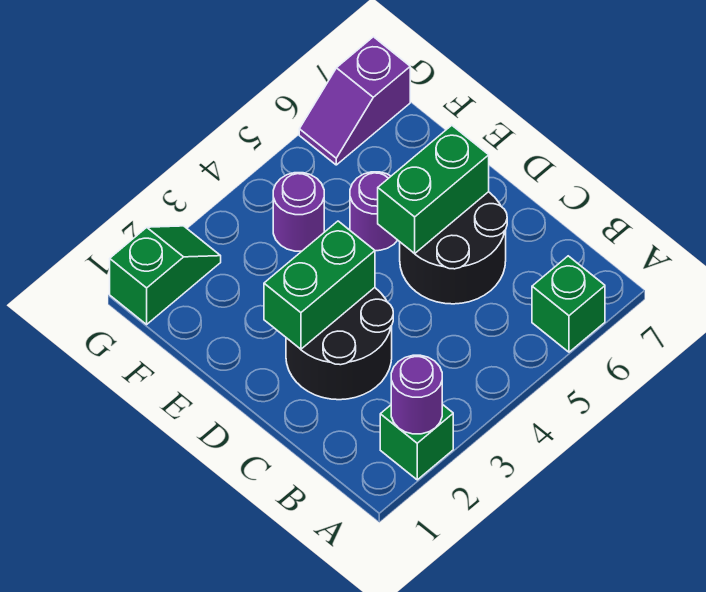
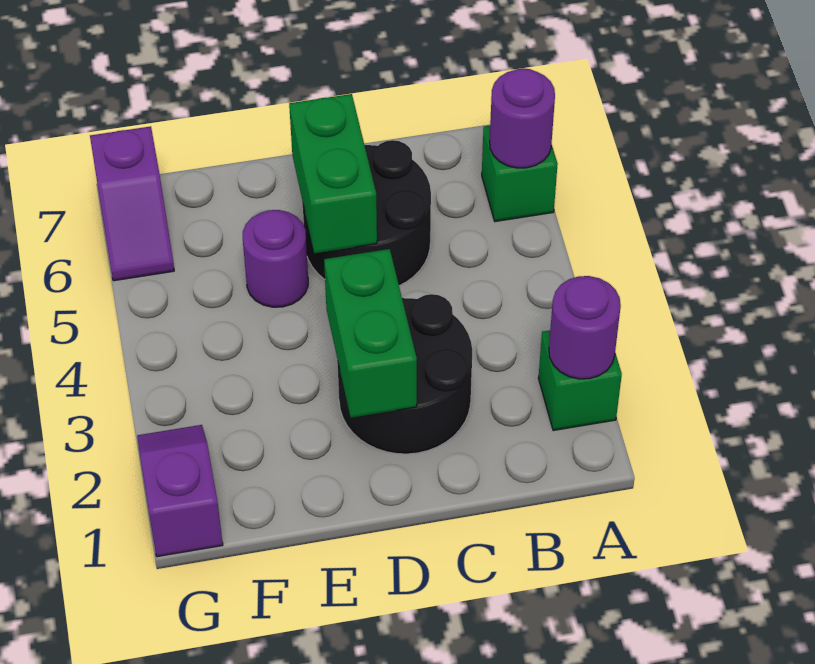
purple 1x1 round brick [273,173,324,251] -> purple 1x1 round brick moved to [490,68,555,168]
green 1x2 slope [110,226,221,324] -> purple 1x2 slope [137,425,223,557]

